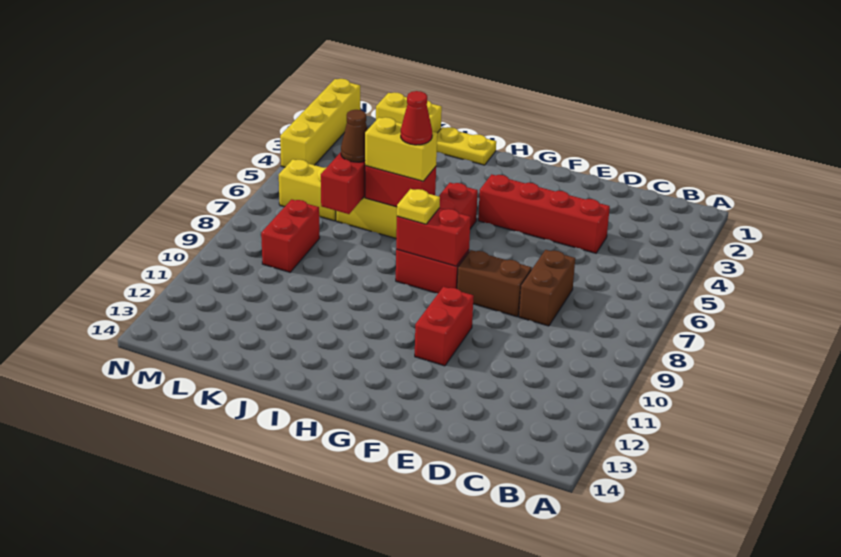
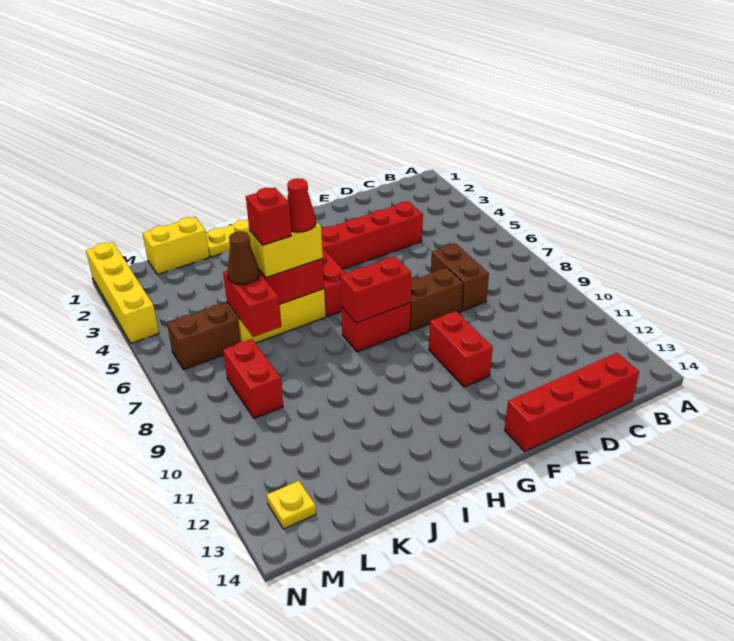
none -> red 1x4 brick [504,353,639,451]
yellow 1x1 plate [397,189,440,224] -> yellow 1x1 plate moved to [267,481,316,529]
none -> red 1x1 brick [246,187,292,245]
yellow 1x2 brick [279,159,336,221] -> brown 1x2 brick [167,303,241,370]

